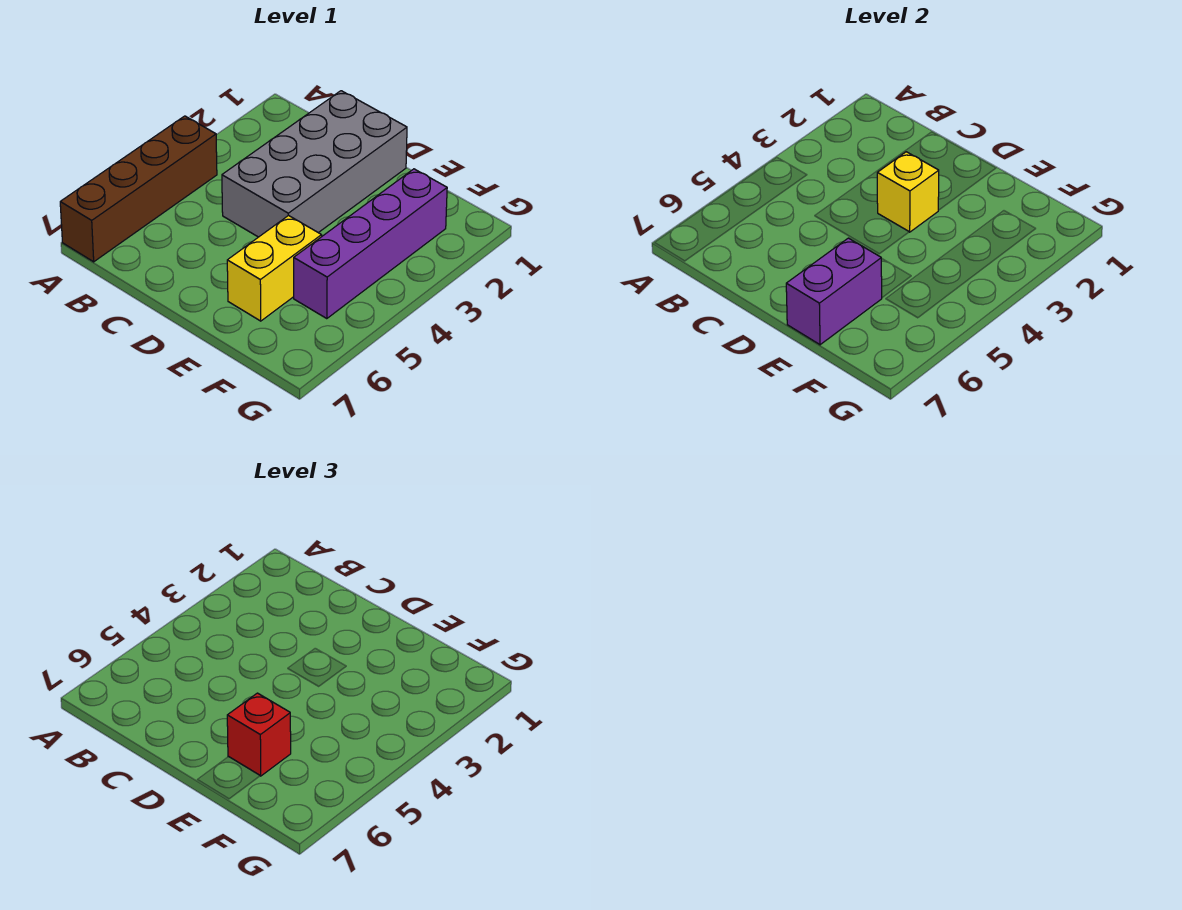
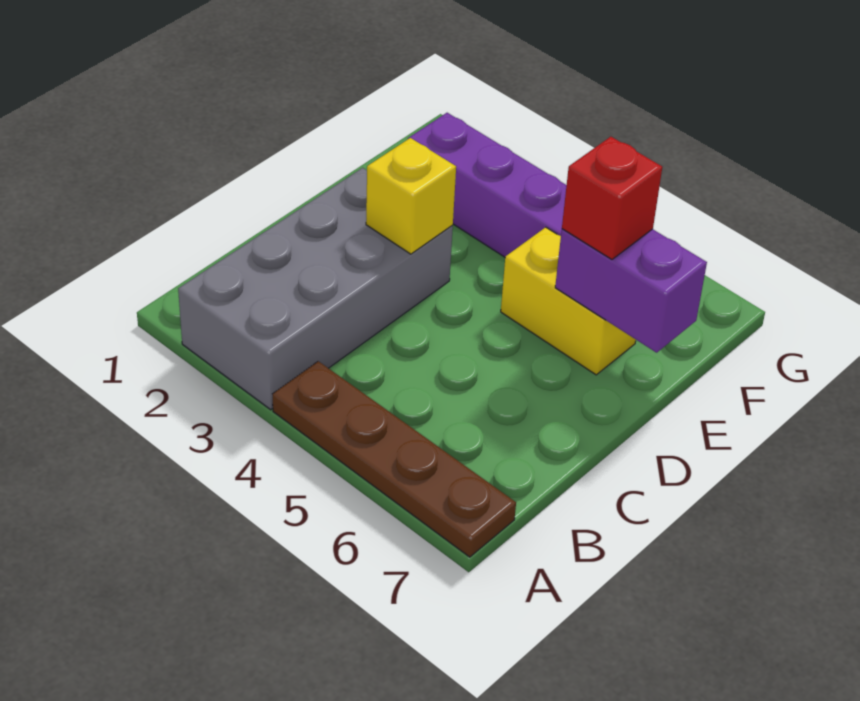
brown 1x4 brick [60,116,217,262] -> brown 1x4 plate [273,361,516,557]
grey 2x4 brick [222,91,407,237] -> grey 2x4 brick turned to [178,168,453,410]

